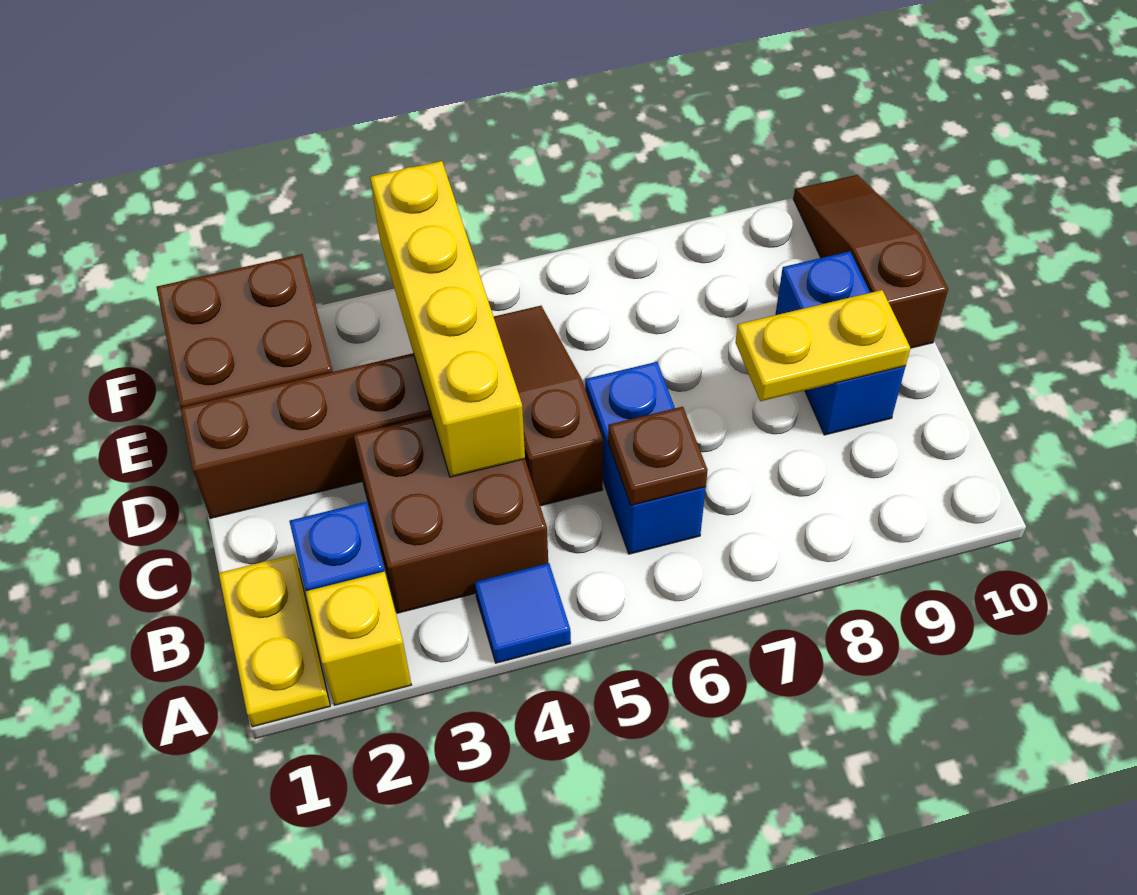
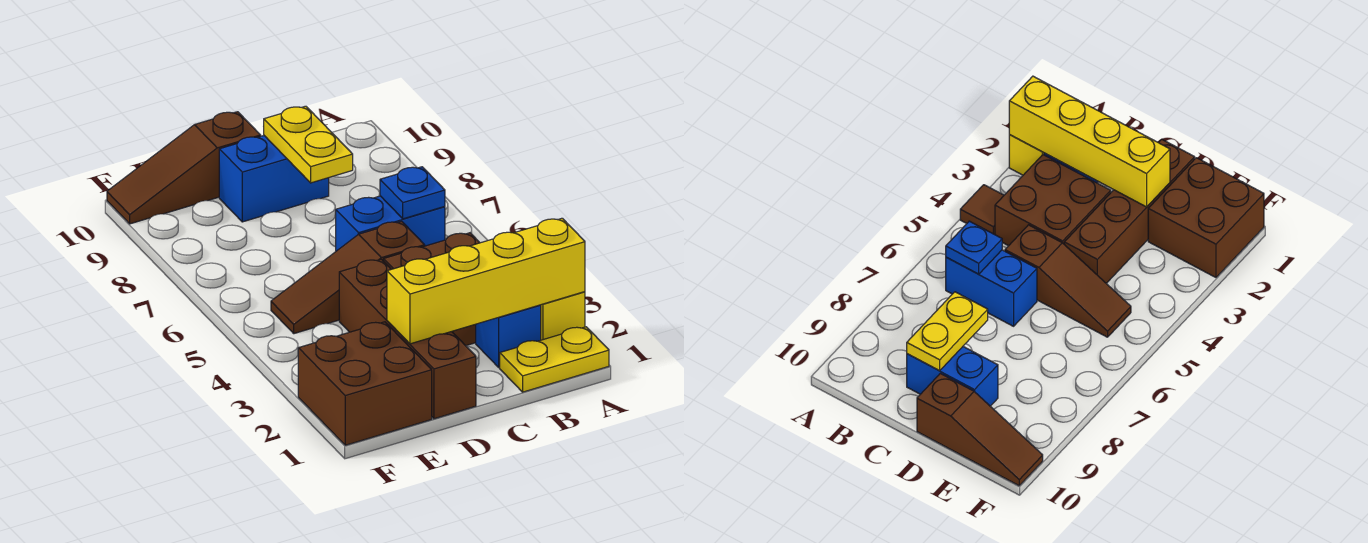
blue 1x1 tile [475,563,571,663] -> brown 1x1 tile [960,185,1004,235]
brown 1x1 plate [608,407,708,505] -> blue 1x1 plate [380,167,445,219]
yellow 1x4 brick [370,161,525,477] -> yellow 1x4 brick moved to [387,218,585,344]

